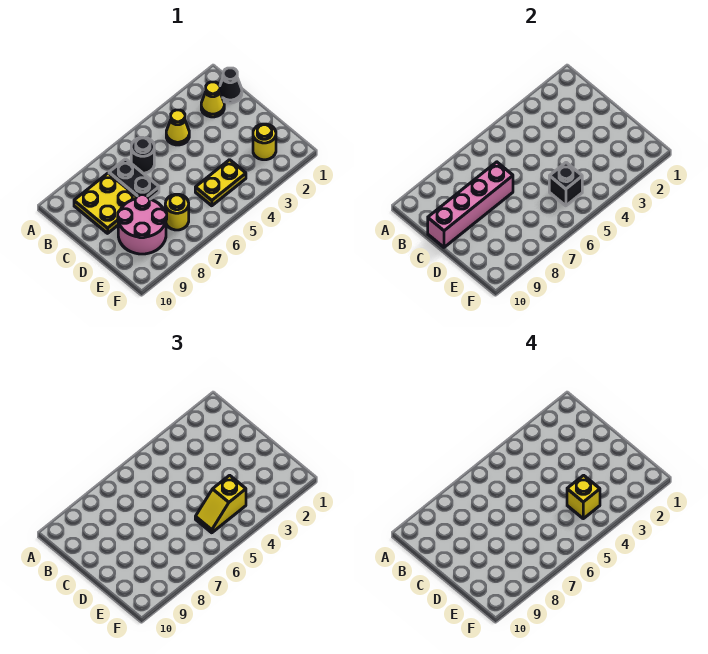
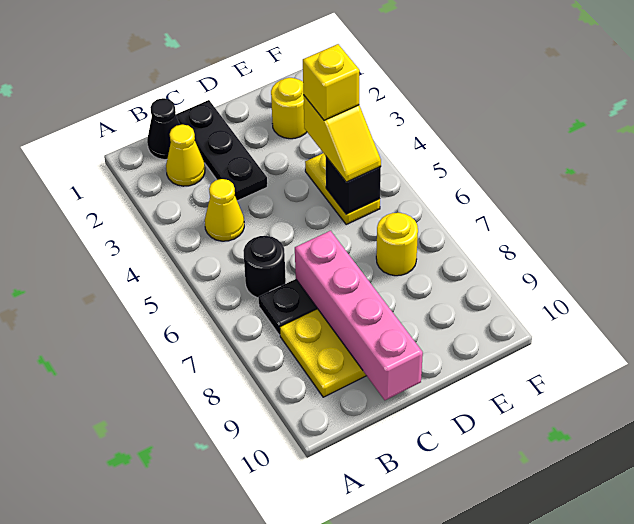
none -> black 1x3 plate [176,100,267,201]
pink 2x2 round brick [118,195,167,254] -> none

